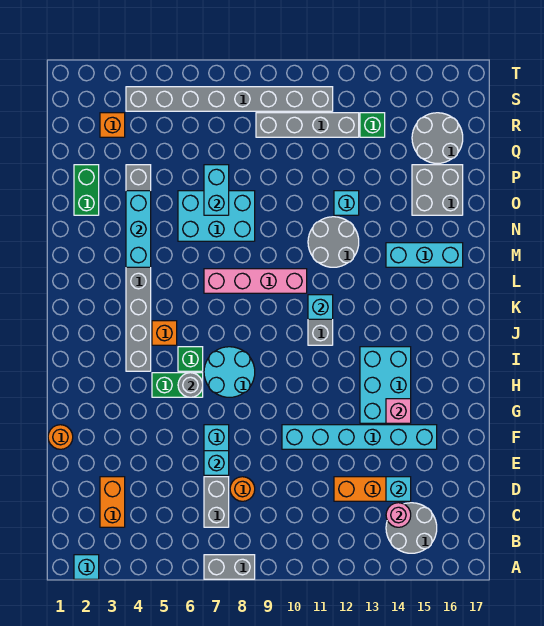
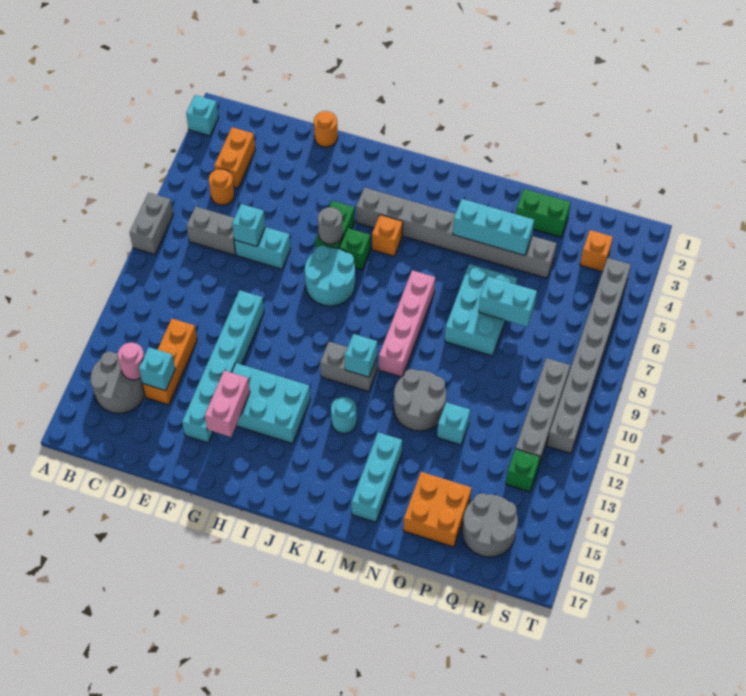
orange 1x2 brick [100,477,125,527] -> orange 1x2 brick turned to [214,127,255,188]
orange 1x1 round brick [230,477,255,501] -> orange 1x1 round brick moved to [209,169,234,205]
pink 1x1 brick [386,399,411,423] -> pink 1x2 brick [205,371,250,437]
none -> cyan 1x1 round brick [331,397,357,434]
grey 2x2 brick [412,165,463,215] -> orange 2x2 brick [403,472,472,547]

